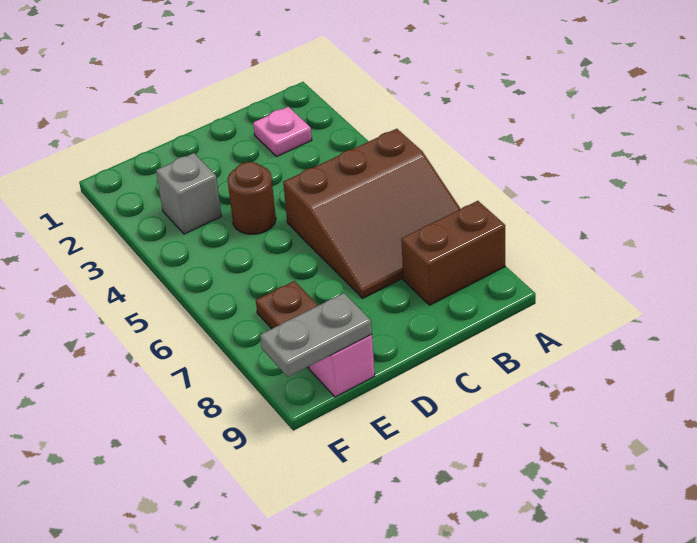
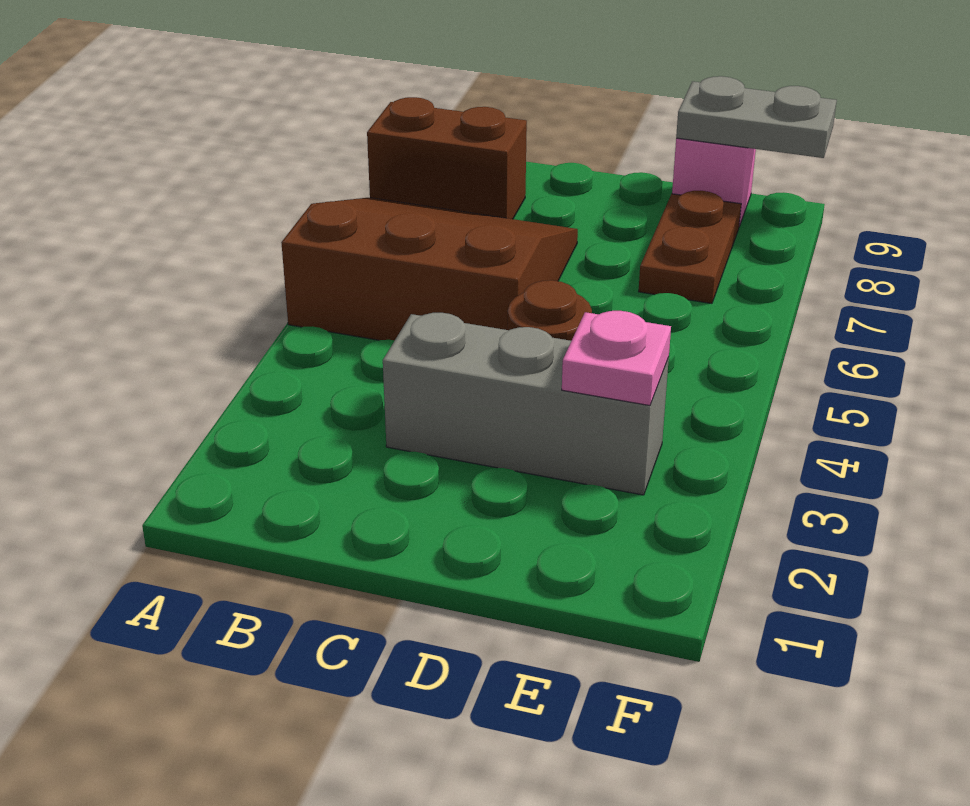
pink 1x1 plate [253,107,312,156] -> pink 1x1 plate moved to [562,311,671,406]
grey 1x1 brick [156,153,222,234] -> grey 1x3 brick [383,313,669,495]

